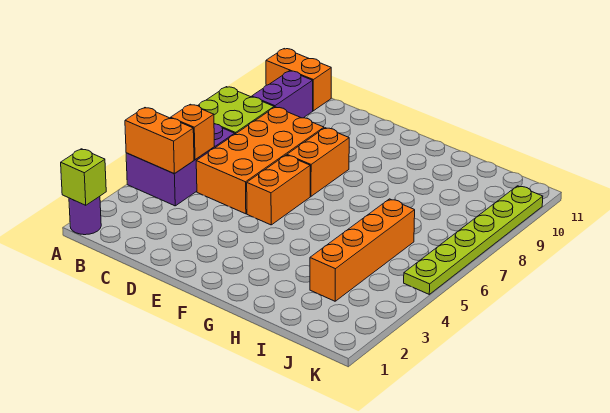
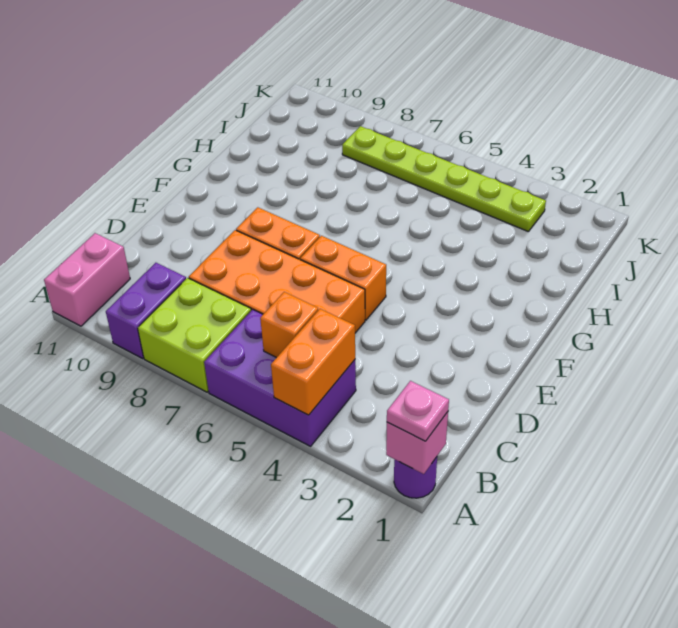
lime 1x1 brick [61,149,106,205] -> pink 1x1 brick [386,412,448,474]
none -> pink 1x1 plate [387,381,449,441]
orange 1x2 brick [266,49,331,111] -> pink 1x2 brick [44,233,130,326]
purple 1x2 brick [252,71,313,118] -> purple 1x2 brick turned to [106,263,186,358]
orange 1x4 brick [310,199,415,301] -> none
lime 1x6 plate [404,186,543,294] -> lime 1x6 plate moved to [342,126,546,231]

